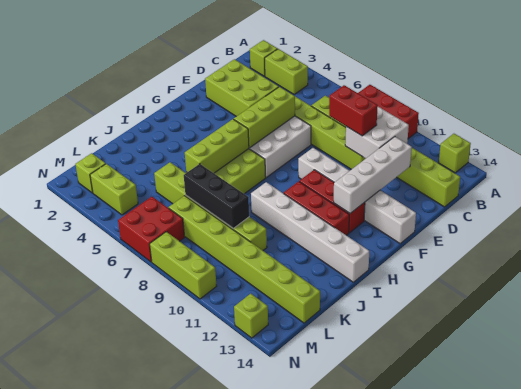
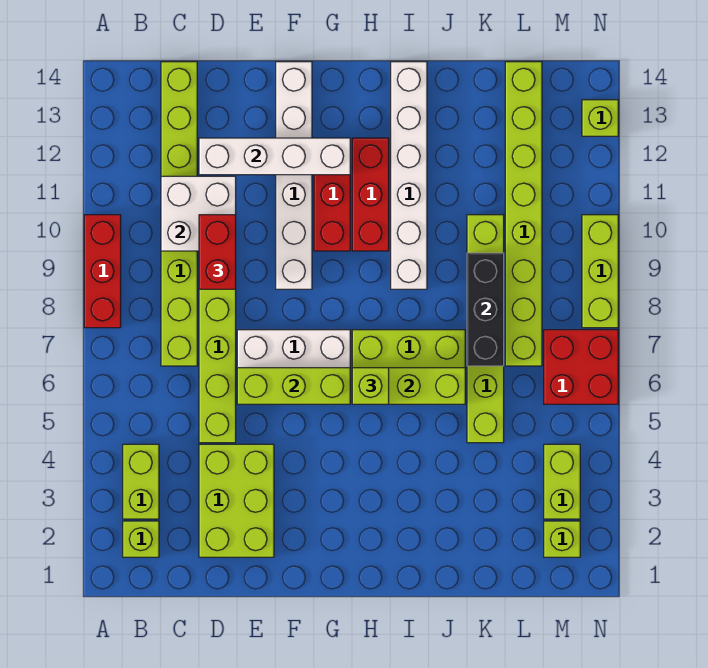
lime 1x1 brick [439,134,471,173] -> lime 1x1 brick moved to [352,368,389,404]

